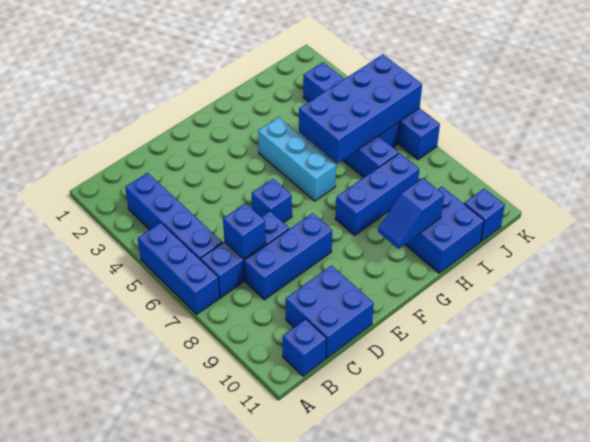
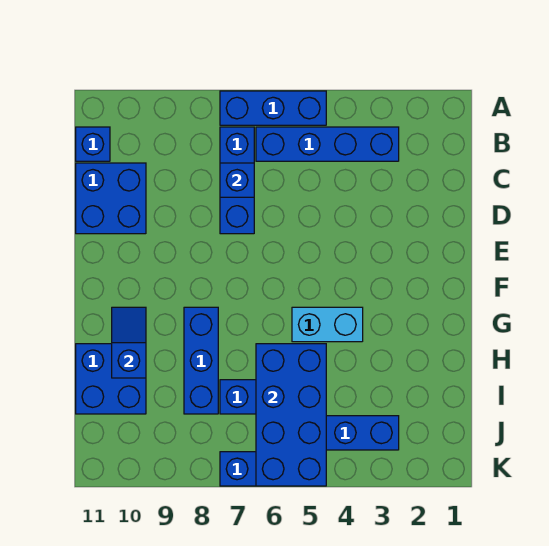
blue 1x3 brick [244,213,332,300] -> none
blue 1x1 brick [252,179,292,223] -> none
cyan 1x3 brick [258,117,336,201] -> cyan 1x2 brick [292,307,363,342]
blue 1x1 brick [464,189,505,241] -> none

